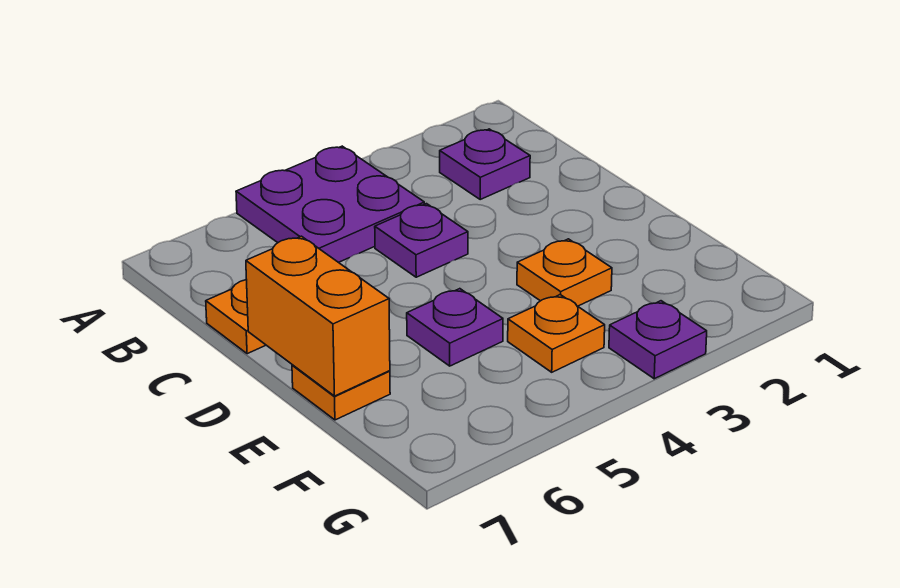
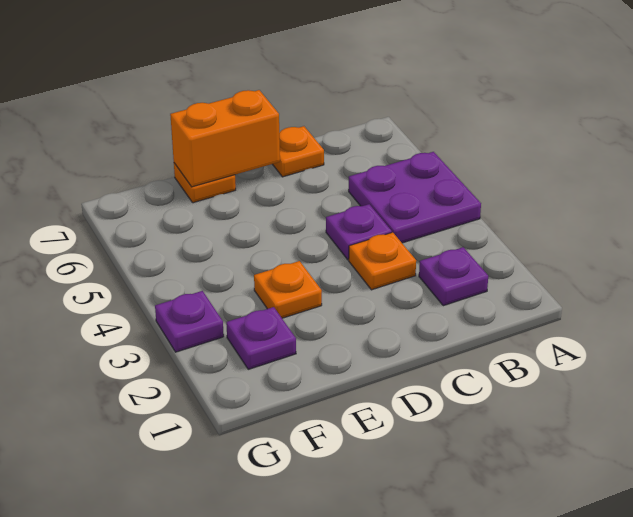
purple 1x1 plate [407,289,503,366] -> purple 1x1 plate moved to [226,307,296,369]
orange 1x1 plate [508,295,605,372] -> orange 1x1 plate moved to [349,232,416,290]

